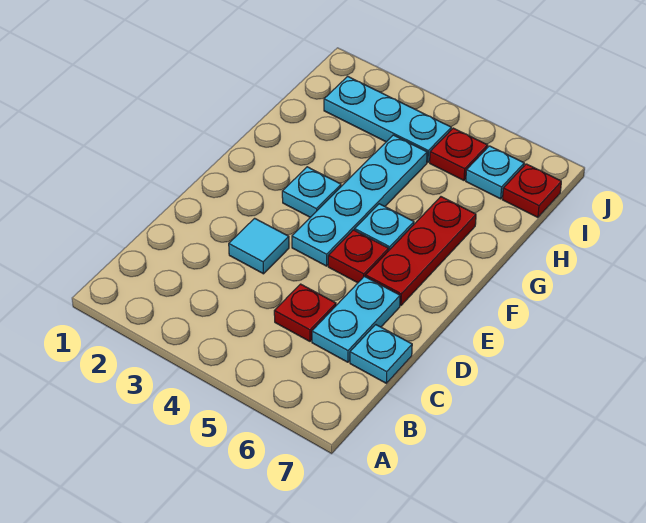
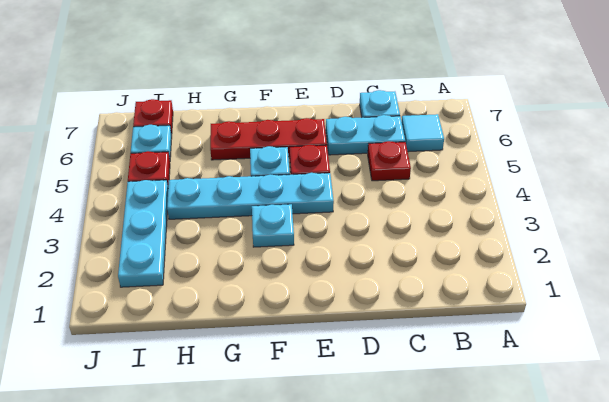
cyan 1x1 tile [229,218,289,274] -> cyan 1x1 tile moved to [402,114,444,152]

